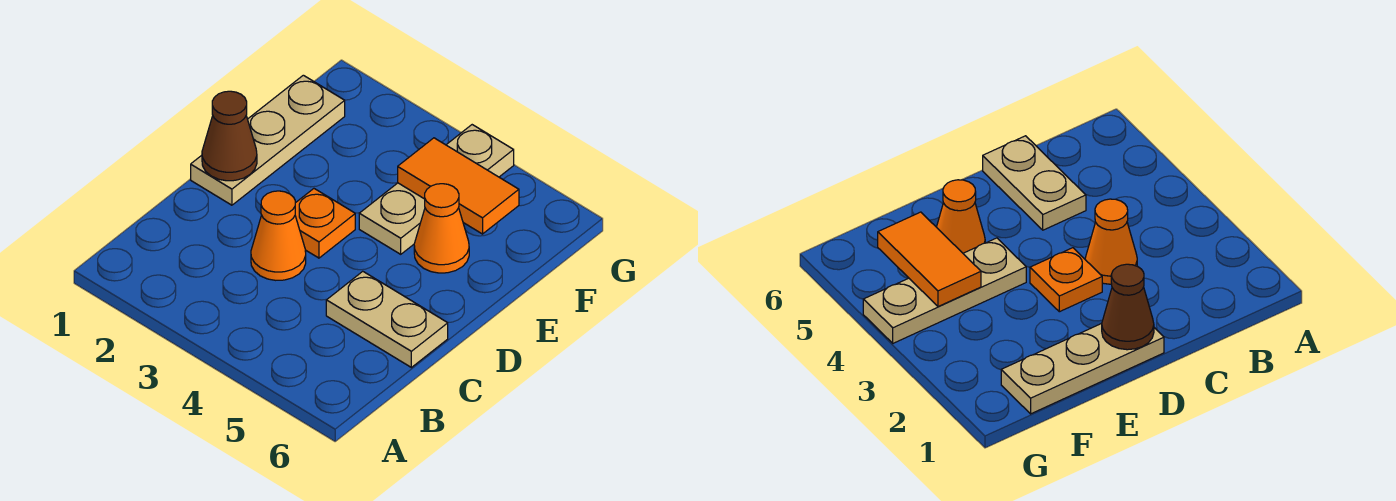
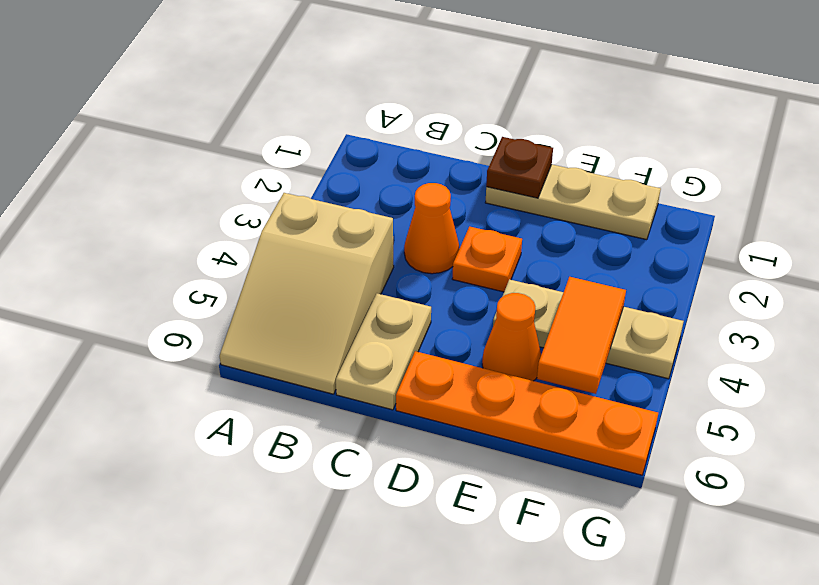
none -> tan 2x3 slope [220,193,394,394]
brown 1x1 cone [202,91,257,181] -> brown 1x1 plate [486,137,553,198]
none -> orange 1x4 plate [396,351,658,475]

